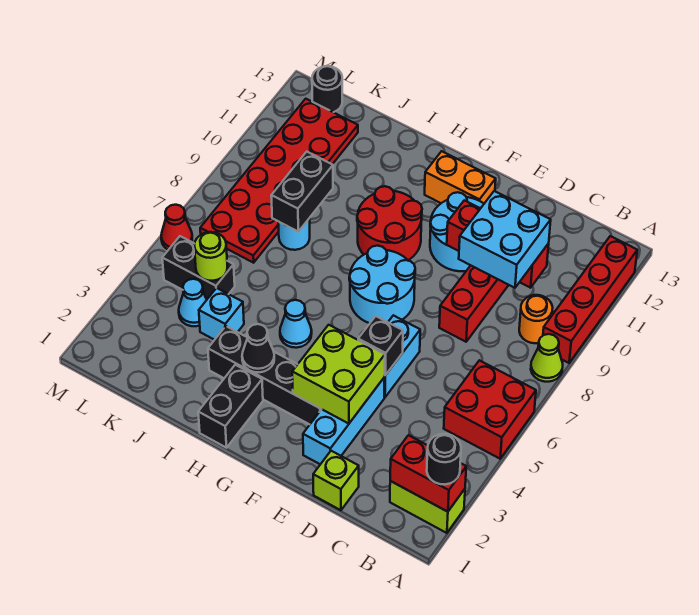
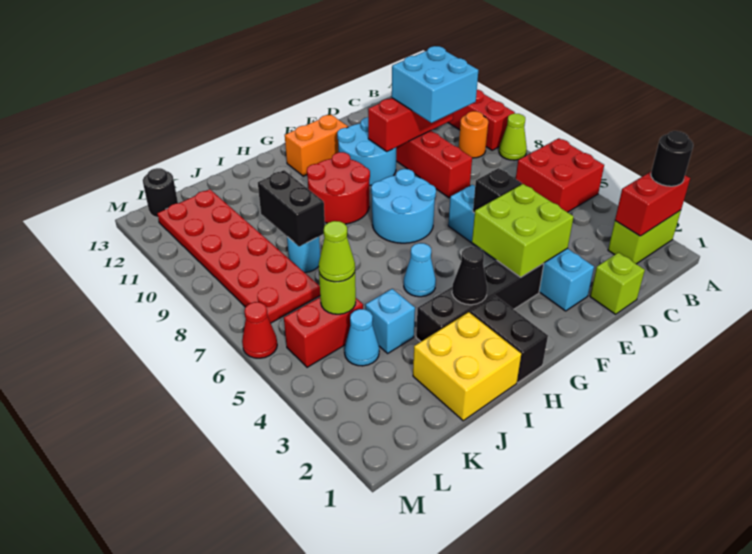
none -> yellow 2x2 brick [413,312,521,421]
black 1x2 brick [162,236,235,299] -> red 1x2 brick [284,297,363,367]
none -> lime 1x1 cone [319,221,355,282]

